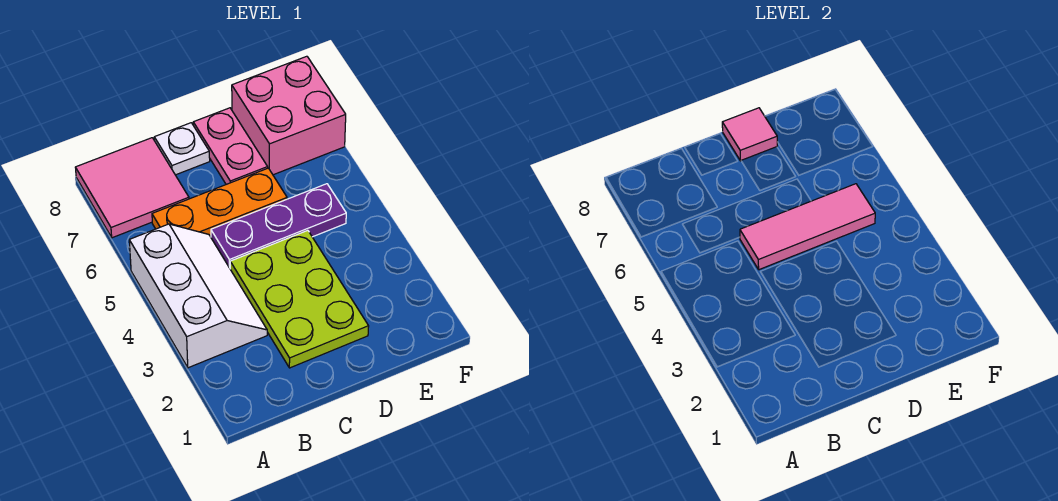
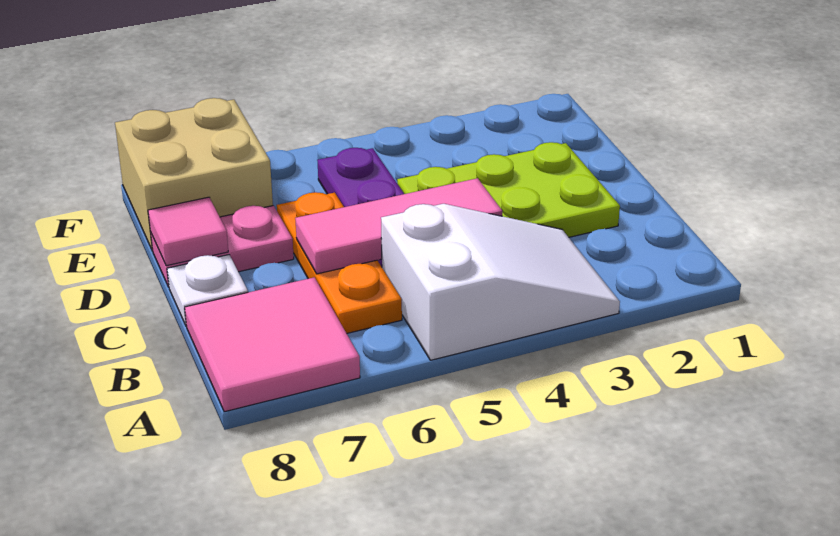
white 2x3 slope [129,224,267,368] -> white 2x3 slope turned to [381,204,620,360]
pink 1x3 tile [740,184,875,270] -> pink 1x3 tile turned to [295,178,502,274]
pink 2x2 brick [232,56,346,175] -> tan 2x2 brick [115,98,273,251]

